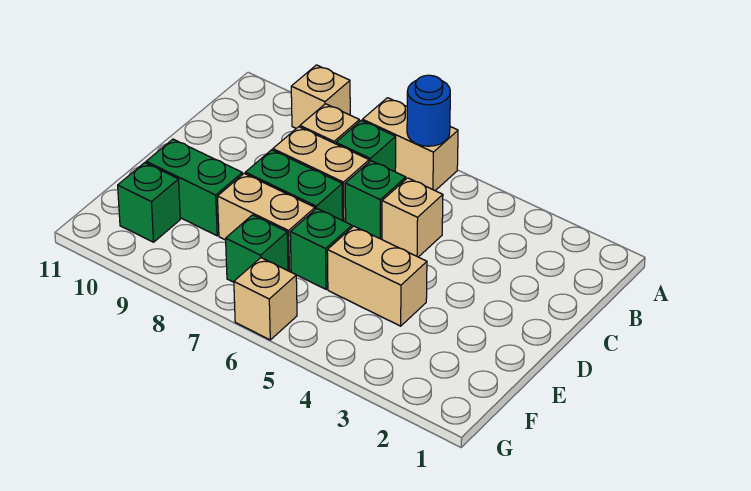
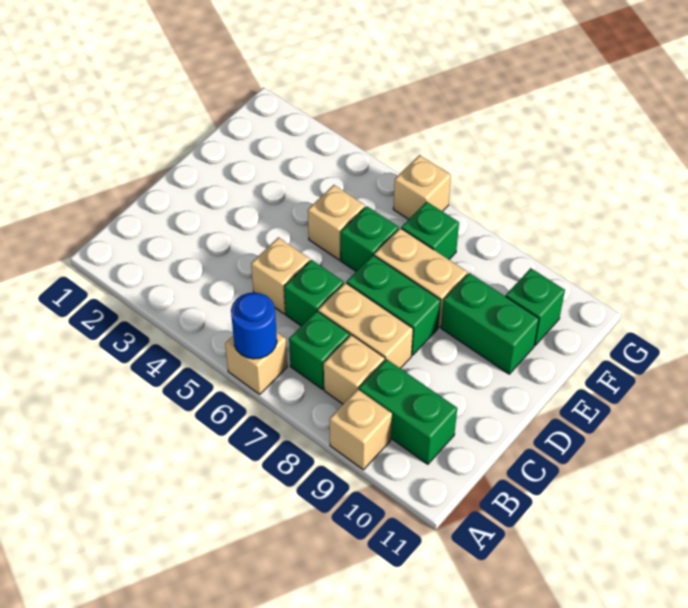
tan 1x2 brick [362,98,458,191] -> tan 1x1 brick [225,332,287,394]
none -> green 1x2 brick [359,359,457,464]
tan 1x2 brick [327,226,427,326] -> tan 1x1 brick [308,185,365,260]

